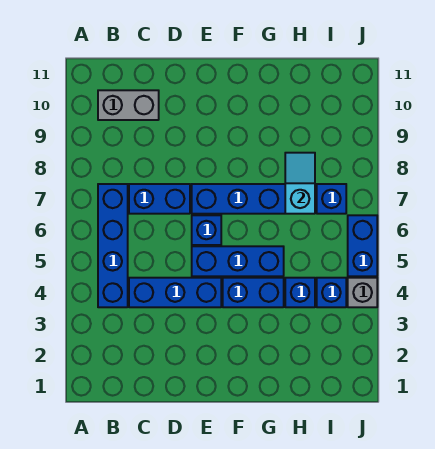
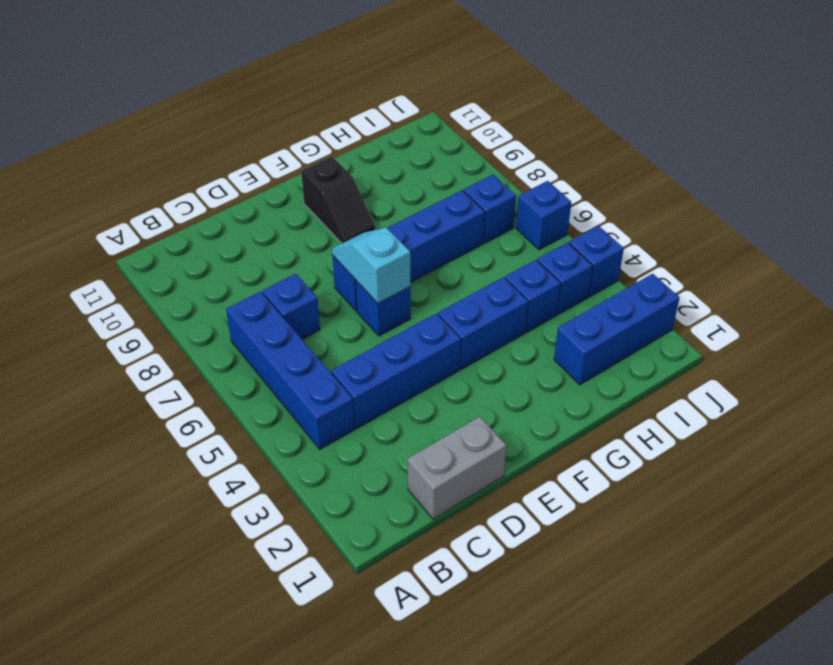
grey 1x2 brick [98,90,159,120] -> grey 1x2 brick moved to [408,417,506,519]
blue 1x2 brick [129,184,190,214] -> blue 1x1 brick [262,274,320,339]
blue 1x3 brick [192,246,284,276] -> blue 1x3 brick moved to [554,274,680,385]
none -> black 1x2 slope [301,156,375,243]
cyan 1x2 slope [285,153,315,214] -> cyan 1x2 slope moved to [332,227,411,303]
grey 1x1 brick [348,278,377,307] -> blue 1x1 brick [569,226,624,297]
blue 1x2 brick [348,215,377,276] -> blue 1x1 brick [516,181,571,250]

